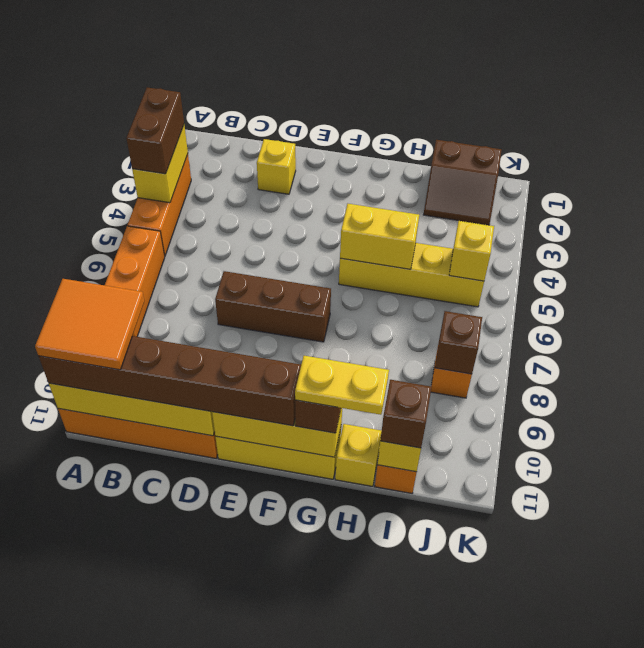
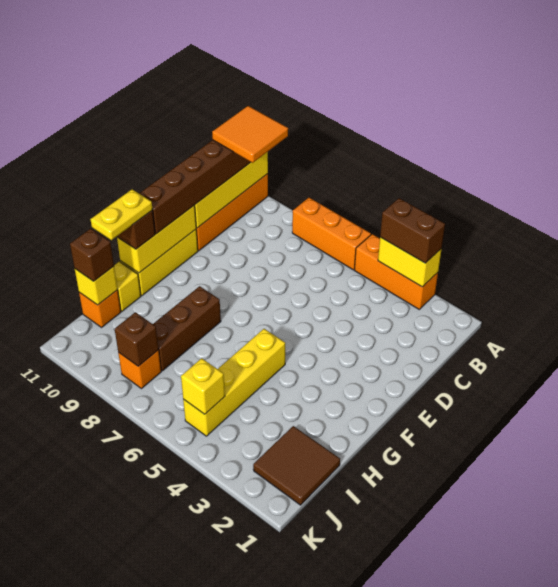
yellow 1x1 brick [257,139,296,194] -> none
brown 1x3 brick [215,271,331,342] -> brown 1x3 brick moved to [153,286,221,371]
yellow 1x2 brick [340,204,419,269] -> none
brown 2x2 slope [424,140,502,225] -> brown 2x2 tile [253,426,340,505]

